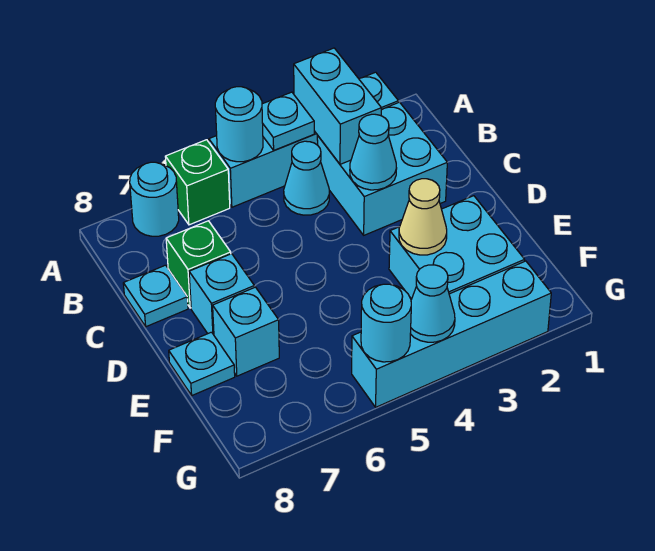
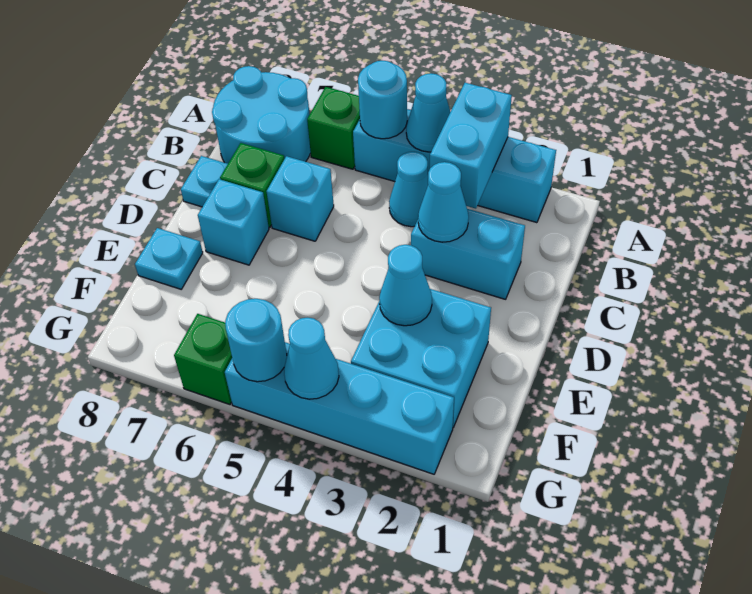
cyan 1x1 plate [262,92,314,150] -> cyan 1x1 cone [406,73,450,152]
cyan 1x1 round brick [130,162,179,236] -> cyan 2x2 round brick [212,66,311,164]
cyan 2x2 brick [317,102,447,235] -> cyan 1x2 brick [411,209,525,299]
tan 1x1 cone [399,179,447,255] -> cyan 1x1 cone [379,245,432,326]
cyan 1x1 brick [213,287,279,376] -> cyan 1x1 brick moved to [267,156,334,241]
none -> green 1x1 brick [174,314,232,404]

